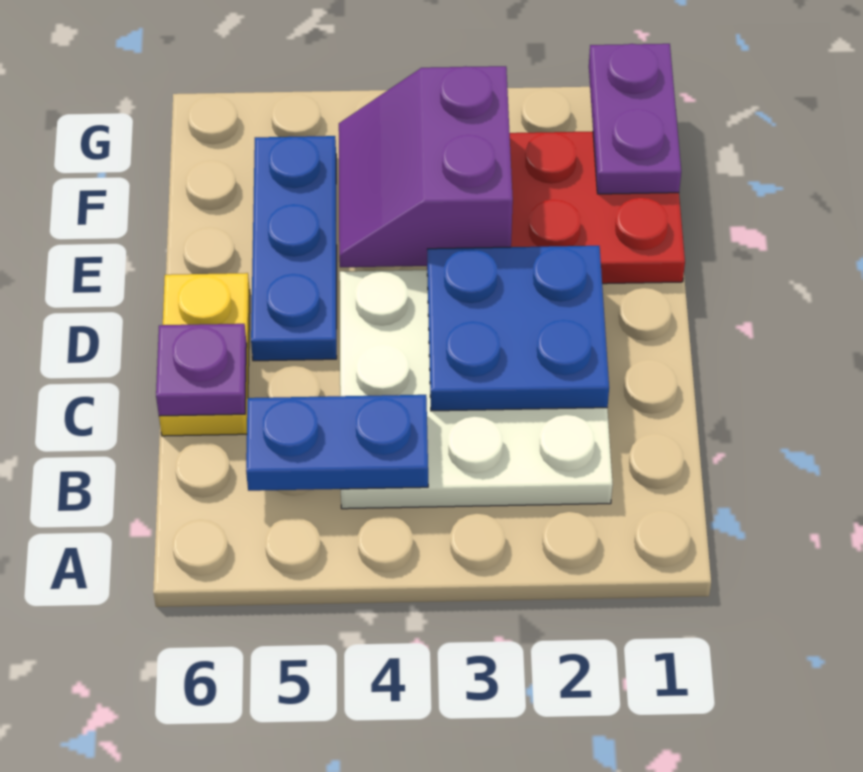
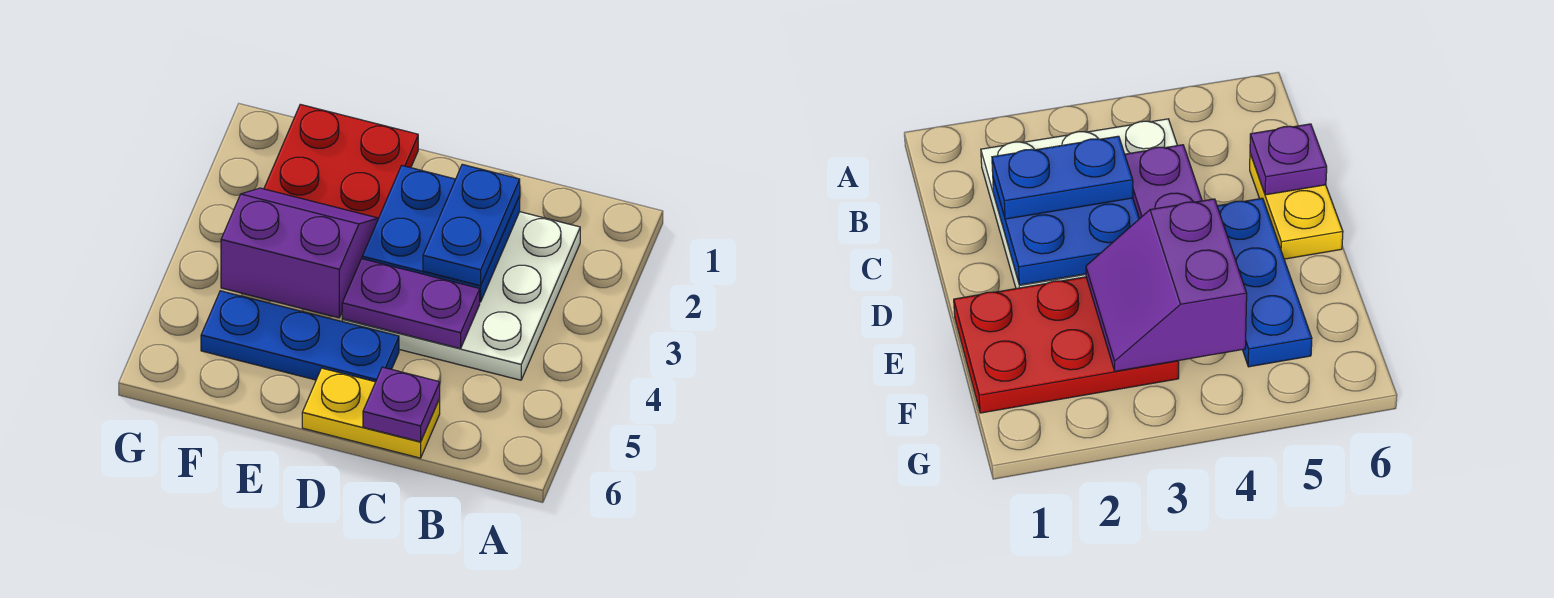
blue 1x2 plate [246,395,428,491] -> blue 1x2 plate moved to [423,164,520,286]
purple 2x2 slope [339,66,513,267] -> purple 2x2 slope turned to [221,188,378,318]
purple 1x2 plate [589,44,681,194] -> purple 1x2 plate moved to [342,259,480,349]

